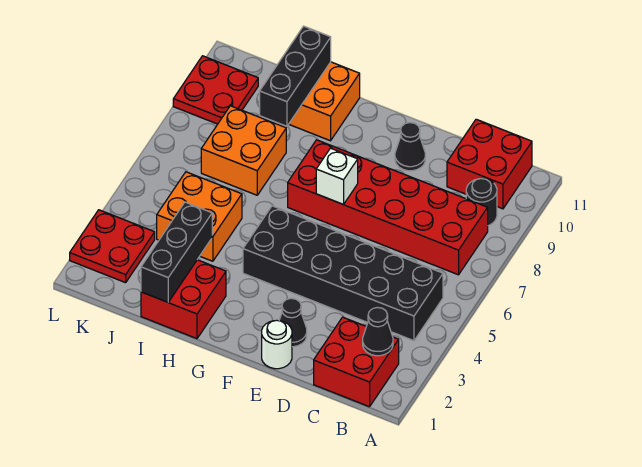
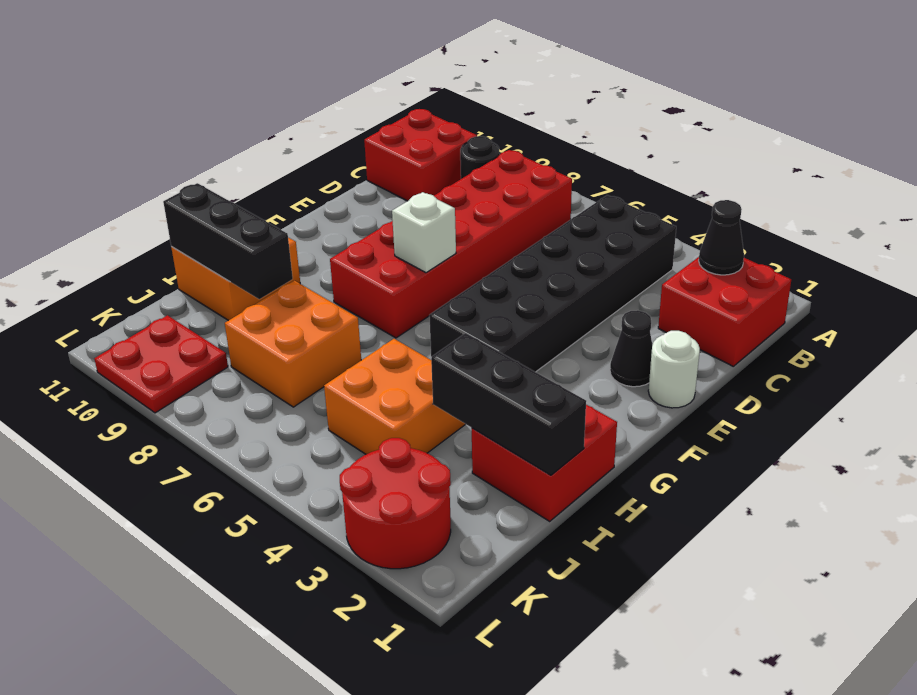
black 1x1 cone [395,123,425,171] -> none
red 2x2 plate [70,210,155,283] -> red 2x2 round brick [340,438,451,569]

